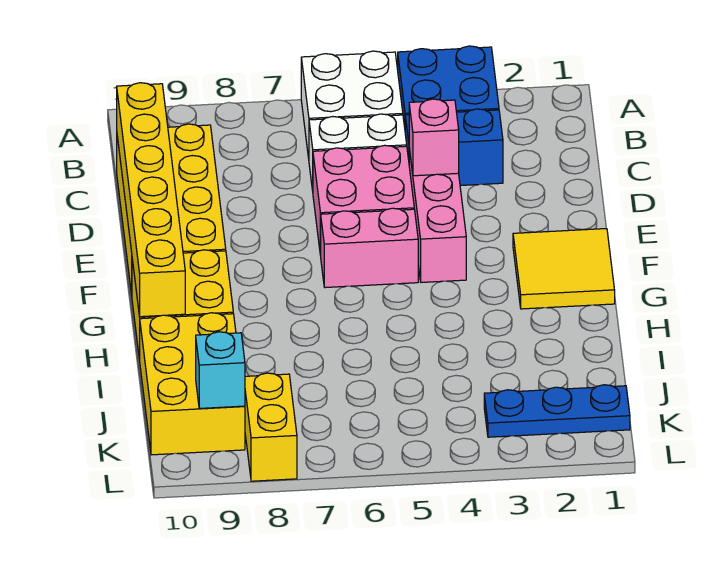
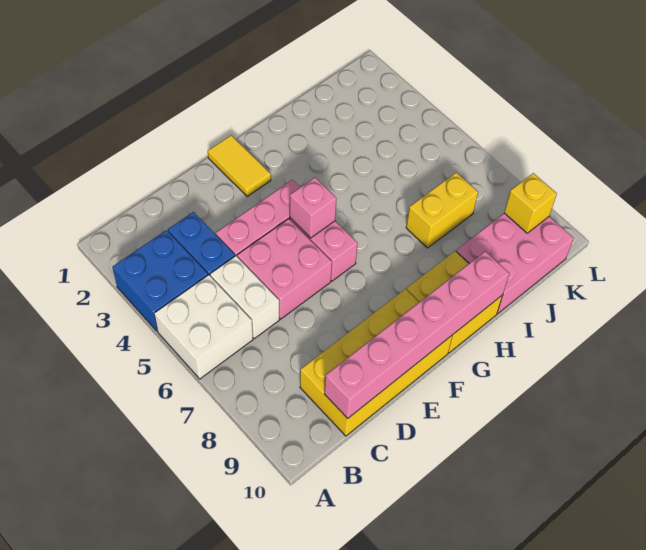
yellow 1x6 brick [117,83,185,317] -> pink 1x6 brick [325,251,509,418]
pink 1x1 brick [409,99,459,176] -> pink 1x1 brick moved to [290,177,337,238]
yellow 2x2 tile [513,229,615,309] -> yellow 1x2 tile [208,135,271,197]
yellow 2x3 brick [140,313,245,455] -> pink 2x3 brick [456,213,574,314]
blue 1x3 plate [484,385,630,437] -> none
yellow 1x2 brick [245,373,297,481] -> yellow 1x2 brick moved to [406,173,478,248]
cyan 1x1 brick [196,332,245,408] -> yellow 1x1 brick [504,173,557,233]

